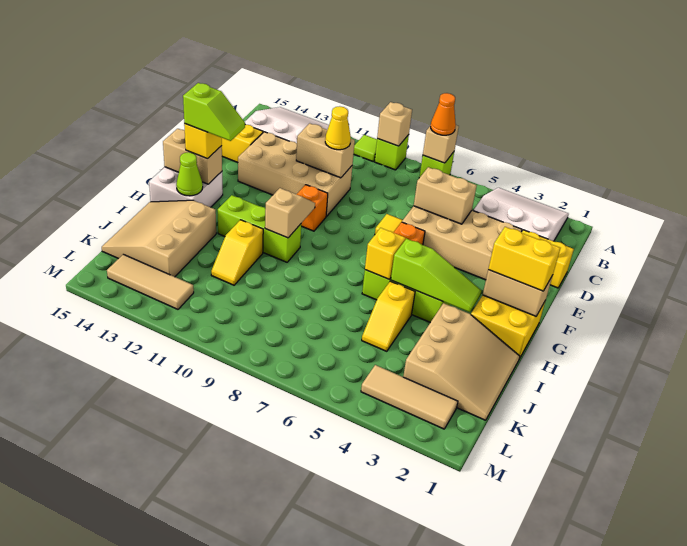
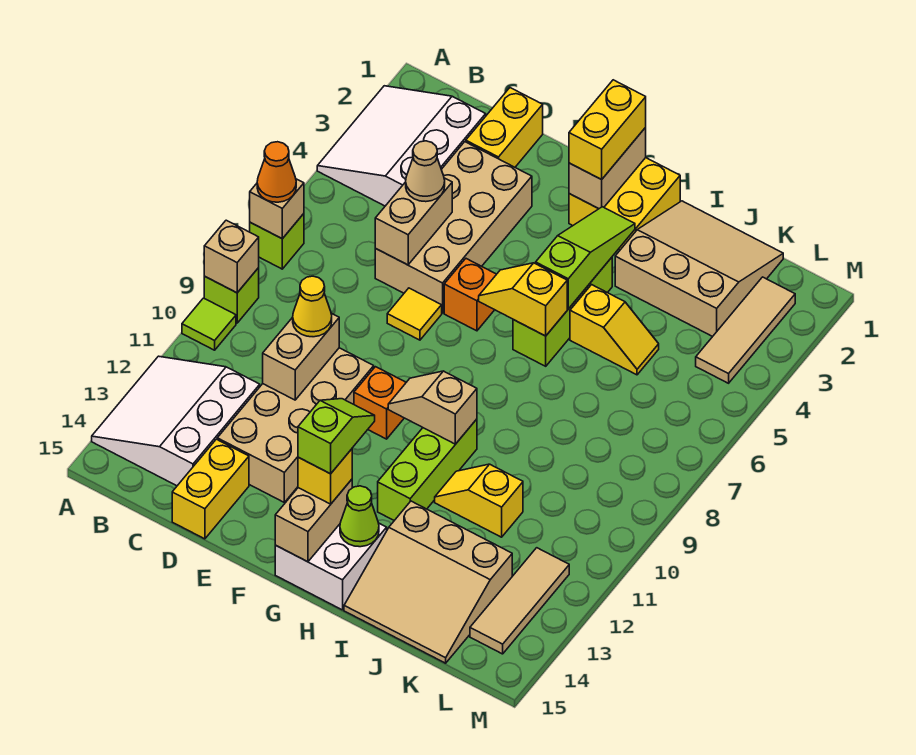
none -> tan 1x1 cone [406,141,445,202]
yellow 1x2 slope [211,220,263,285] -> yellow 1x2 slope turned to [435,464,523,537]

